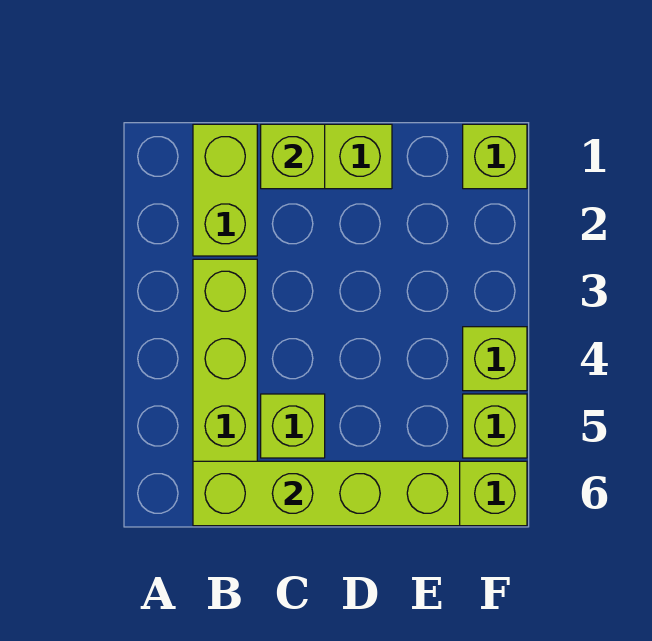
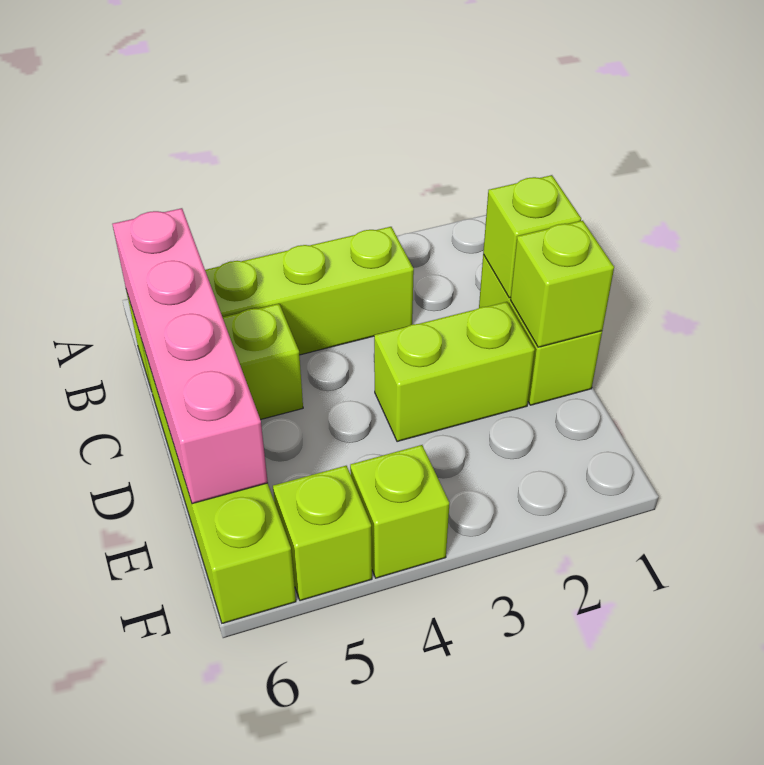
lime 1x2 brick [193,124,257,256] -> lime 1x2 brick moved to [374,302,535,442]
lime 1x4 brick [193,461,460,526] -> pink 1x4 brick [112,208,268,504]
lime 1x1 brick [463,124,527,189] -> lime 1x1 brick moved to [510,221,614,347]

